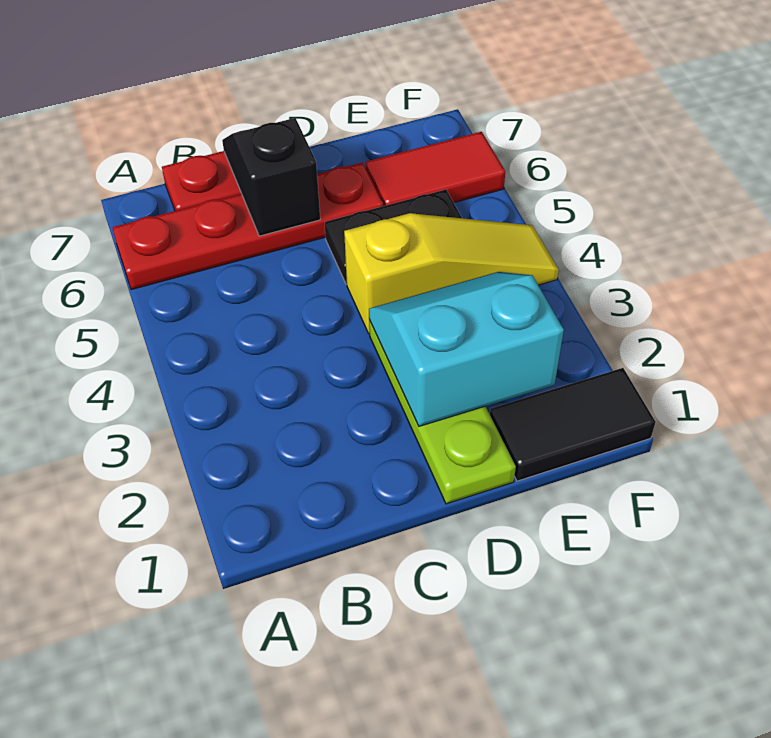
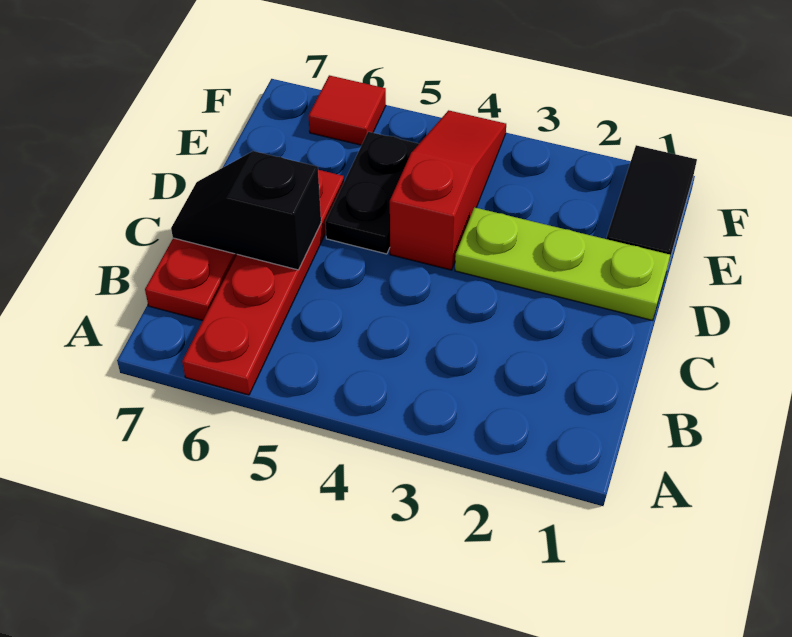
cyan 2x2 slope [369,272,564,426] -> none
yellow 1x3 slope [344,213,559,334] -> red 1x3 slope [390,110,506,270]
red 1x2 tile [366,132,505,206] -> red 1x1 tile [309,75,386,145]

